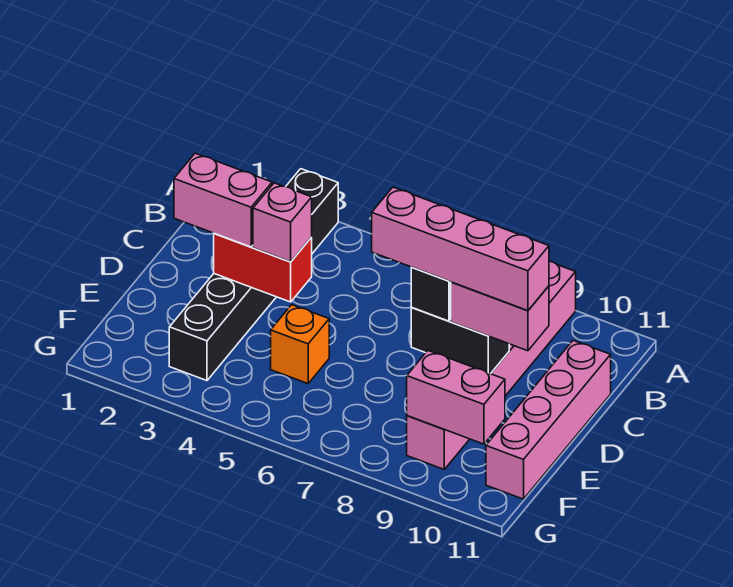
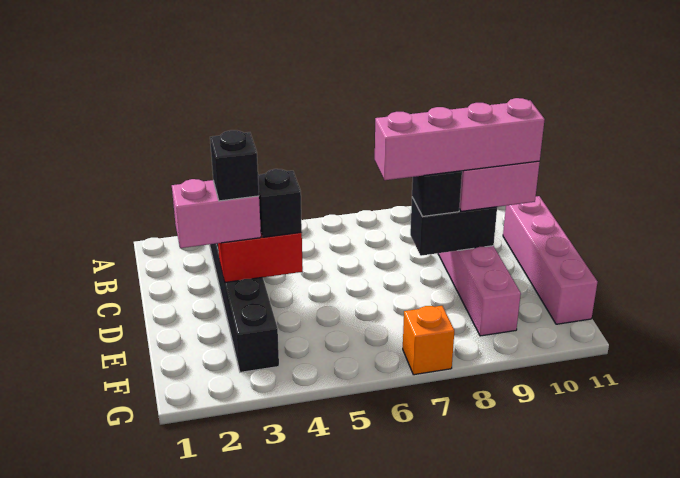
none -> black 1x1 brick [210,130,259,201]
pink 1x1 brick [253,183,312,262] -> black 1x1 brick [258,169,302,237]
orange 1x1 brick [271,305,329,384] -> orange 1x1 brick moved to [403,306,454,375]
pink 1x2 brick [407,351,505,444] -> none

